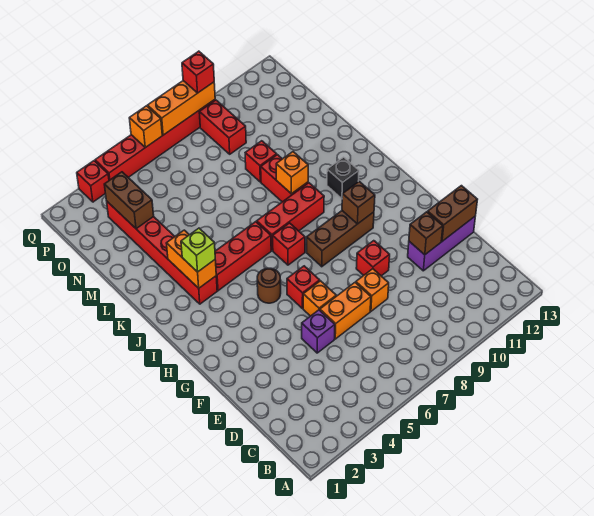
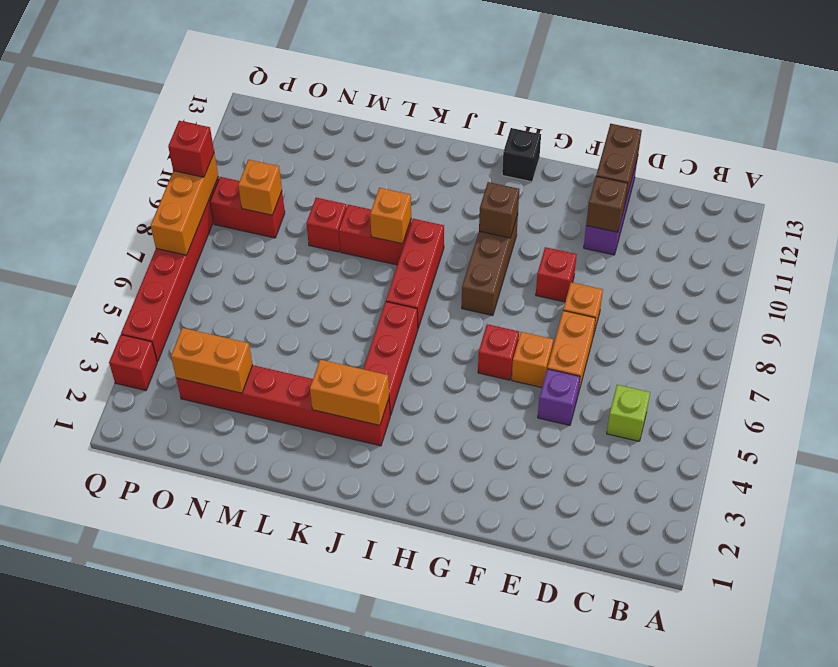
brown 1x1 round brick [257,268,281,303] -> none
red 1x1 brick [273,223,305,265] -> none
lime 1x1 brick [181,228,215,272] -> lime 1x1 brick moved to [607,385,650,441]
black 1x1 brick [327,157,359,199] -> black 1x1 brick moved to [502,128,541,182]
brown 1x2 brick [104,172,154,229] -> orange 1x2 brick [171,328,253,393]
orange 1x1 brick [129,106,162,148] -> orange 1x1 brick moved to [238,160,282,215]

